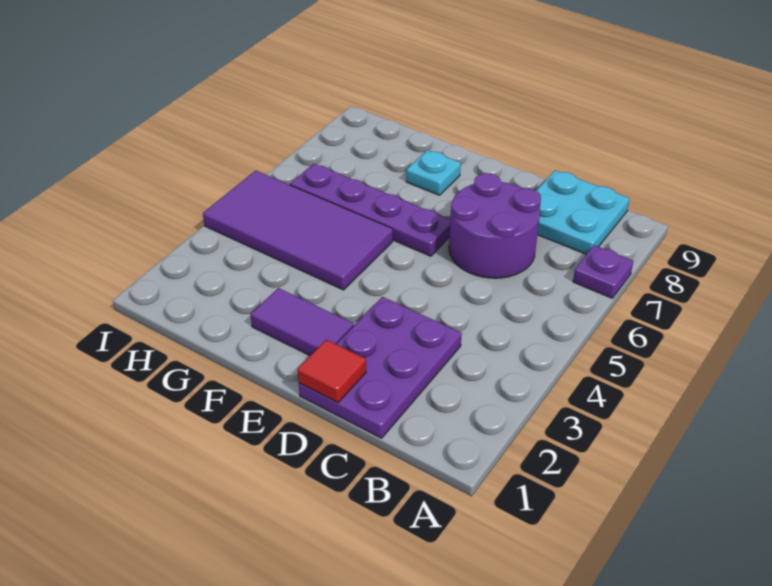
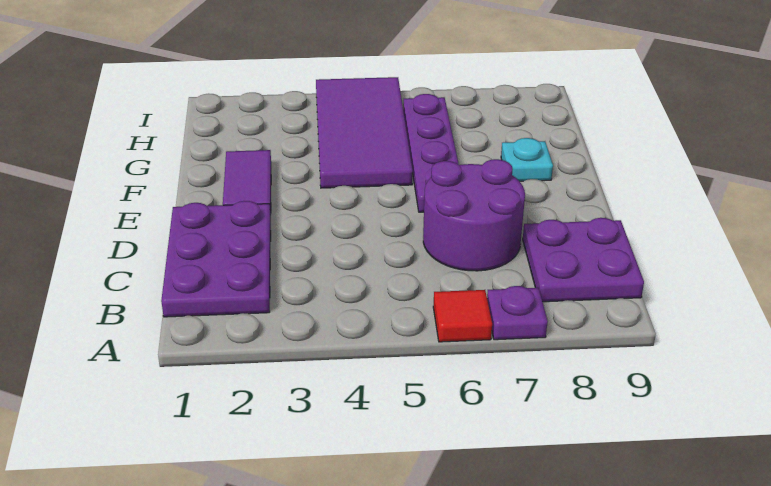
cyan 2x2 plate [536,170,630,254] -> purple 2x2 plate [523,218,644,302]
purple 2x3 plate [299,297,462,438] -> purple 2x3 plate turned to [161,201,271,317]
red 1x1 tile [298,340,366,403] -> red 1x1 tile moved to [433,290,492,342]

